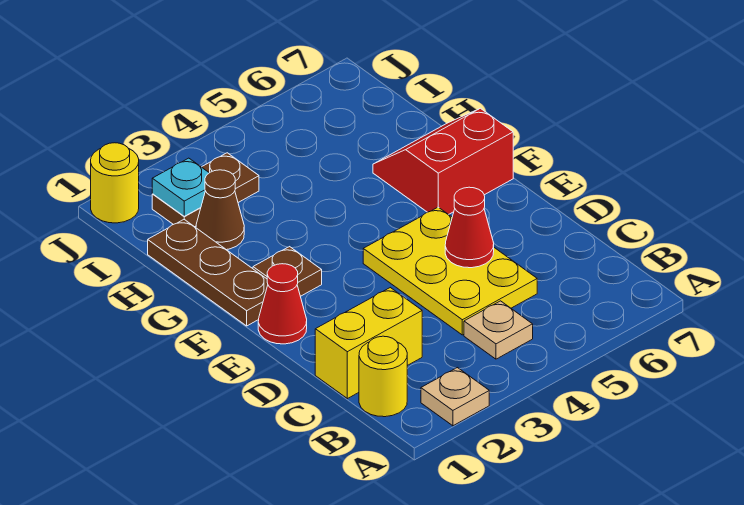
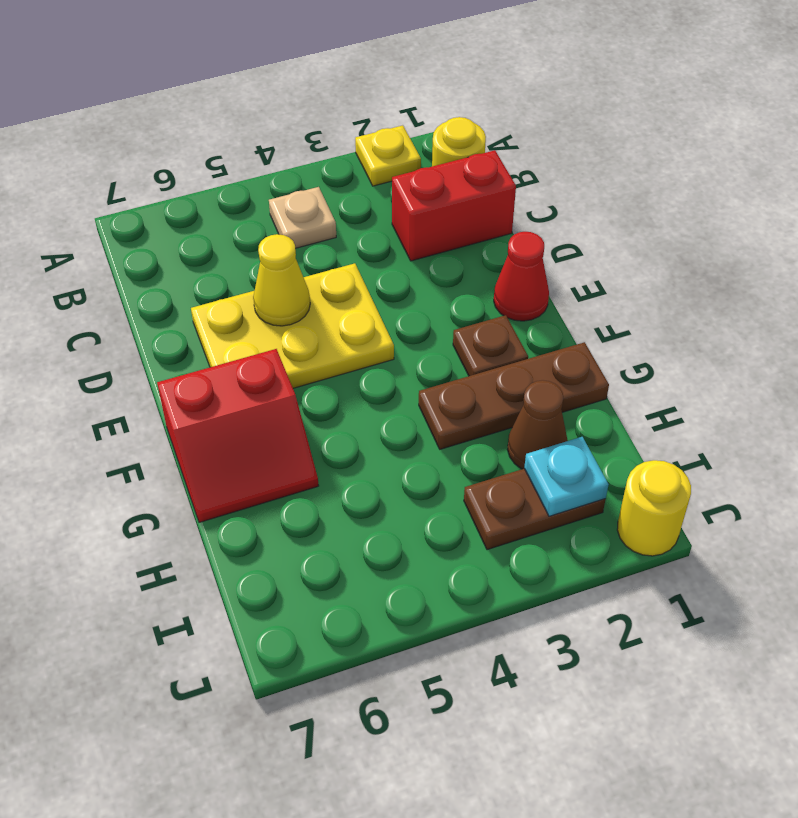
tan 1x1 plate [421,368,489,426] -> yellow 1x1 plate [355,125,421,186]
yellow 1x2 brick [315,288,422,399] -> red 1x2 brick [392,150,516,261]
yellow 2x3 plate [363,207,537,335] -> yellow 2x3 plate turned to [191,263,394,388]
red 1x1 cone [445,187,494,268] -> yellow 1x1 cone [253,234,310,326]
brown 1x3 plate [148,220,268,326] -> brown 1x3 plate turned to [419,342,609,449]

